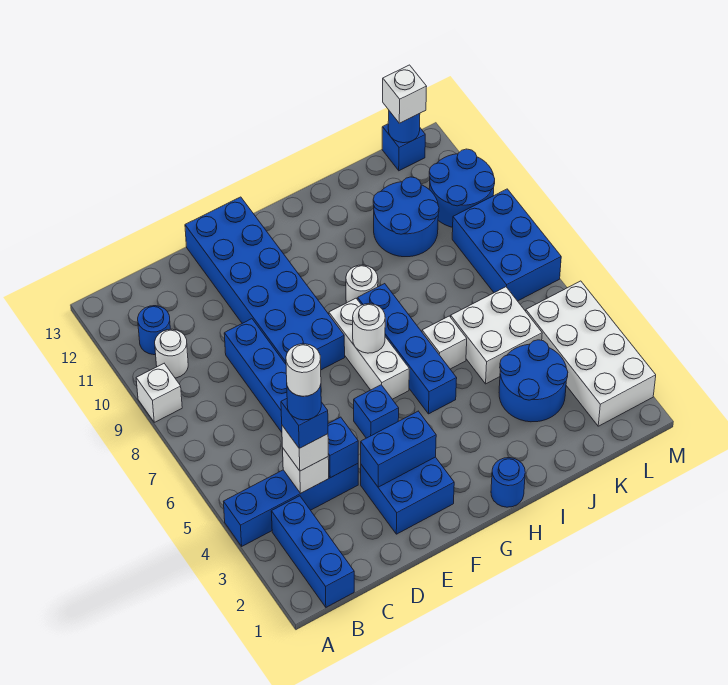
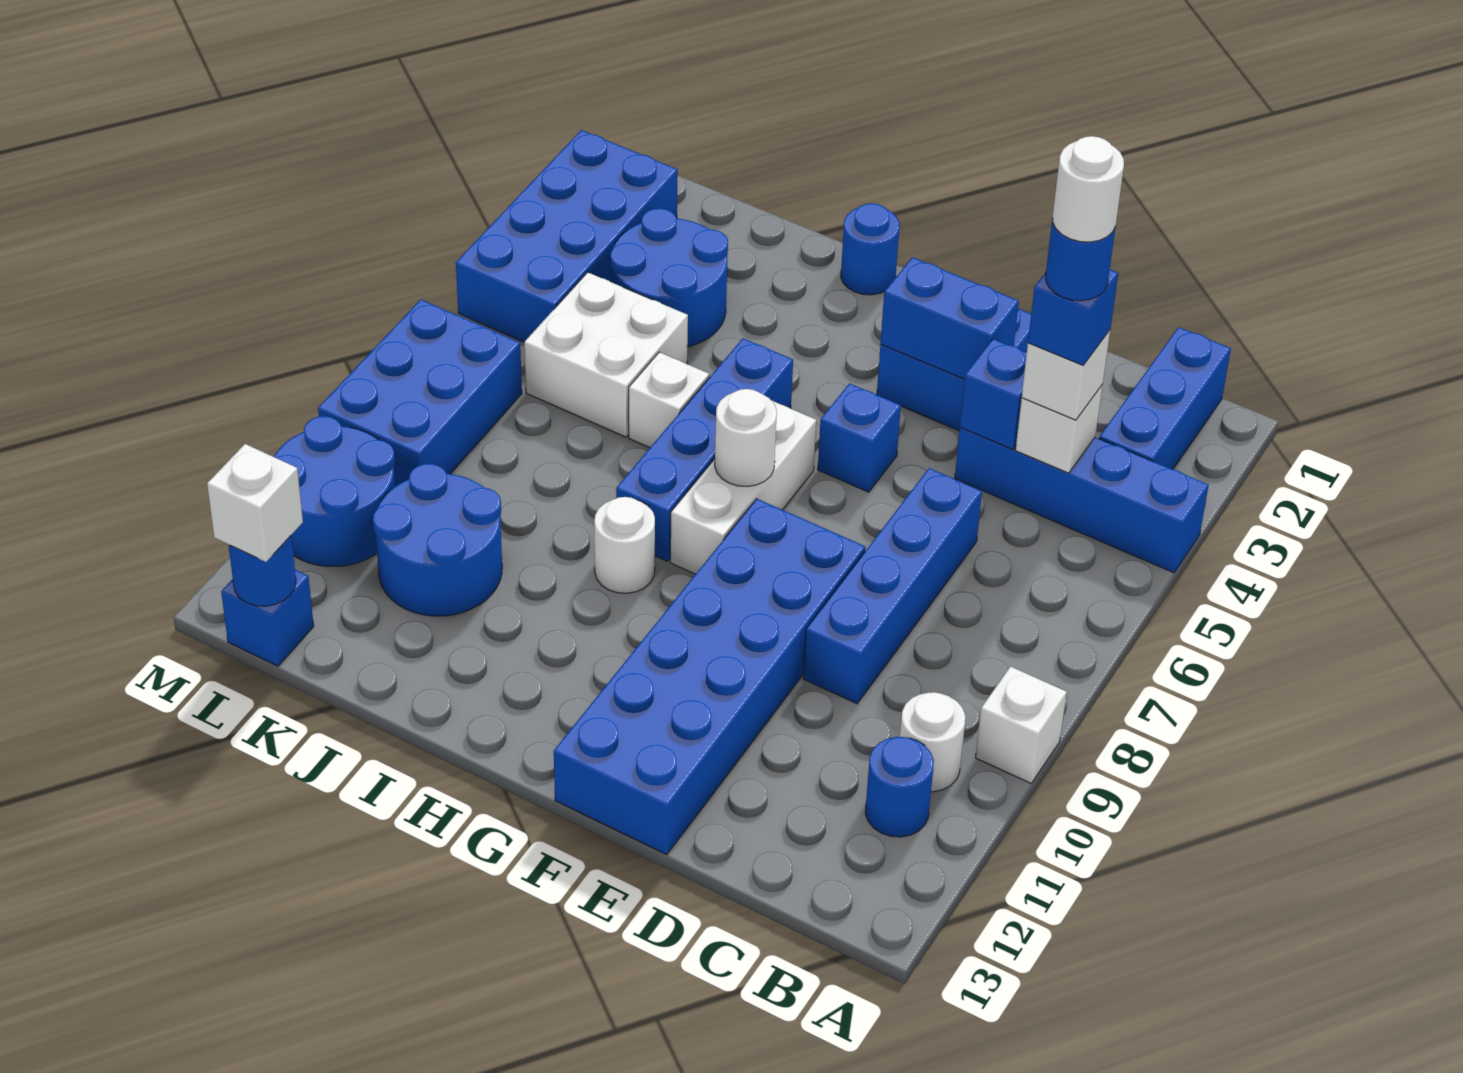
white 2x4 brick [526,281,656,426] -> blue 2x4 brick [456,130,678,342]

